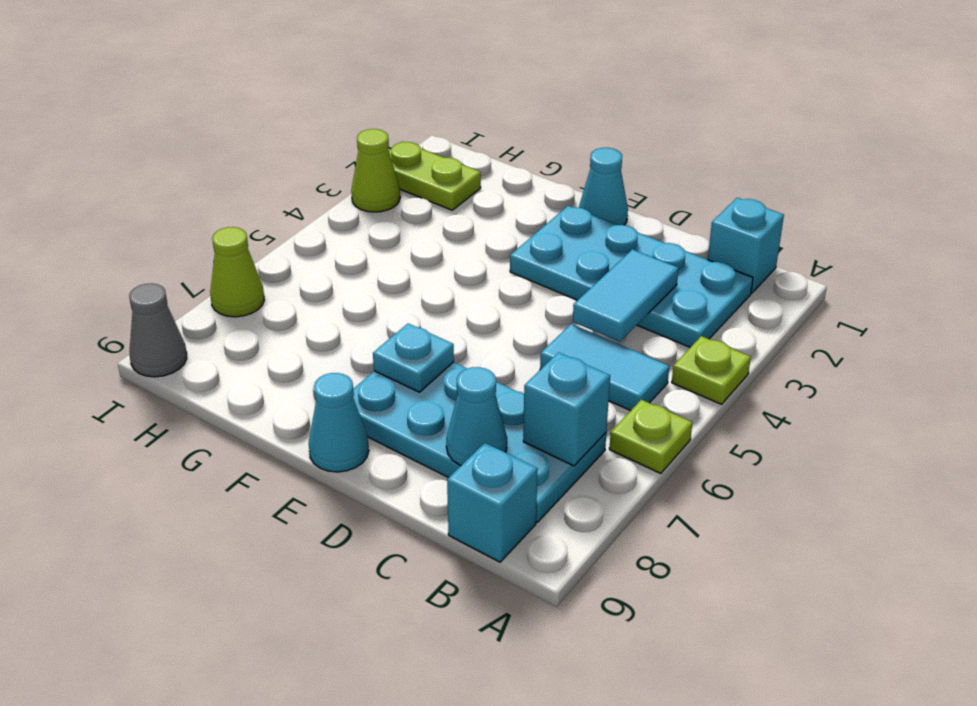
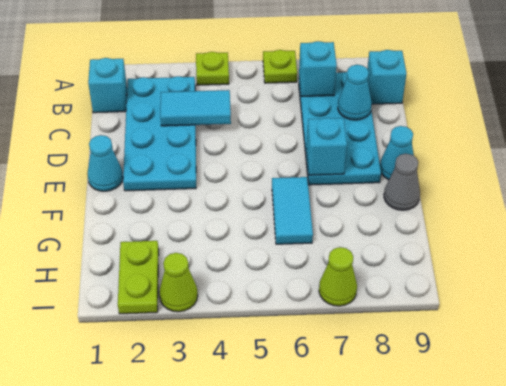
cyan 1x2 tile [540,324,669,411] -> cyan 1x2 tile moved to [272,177,313,244]
cyan 1x1 plate [373,323,454,392] -> cyan 1x1 brick [306,118,347,175]
grey 1x1 cone [129,283,187,377] -> grey 1x1 cone moved to [384,154,420,210]

